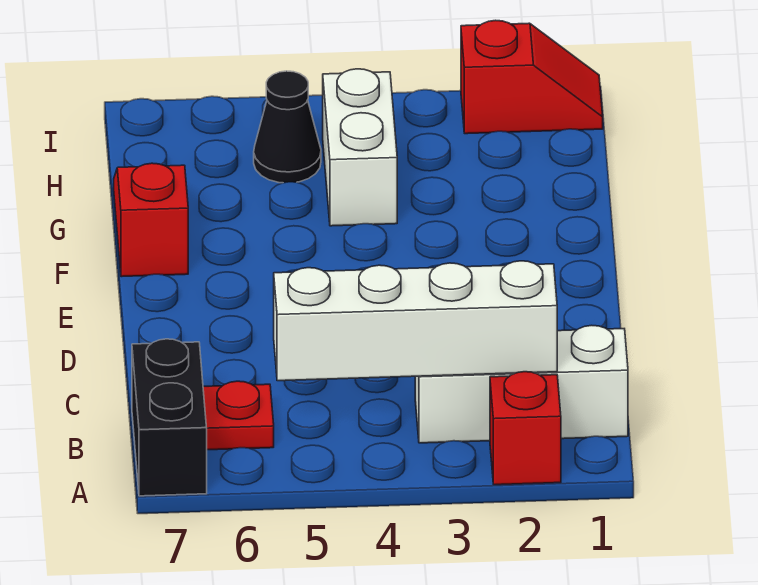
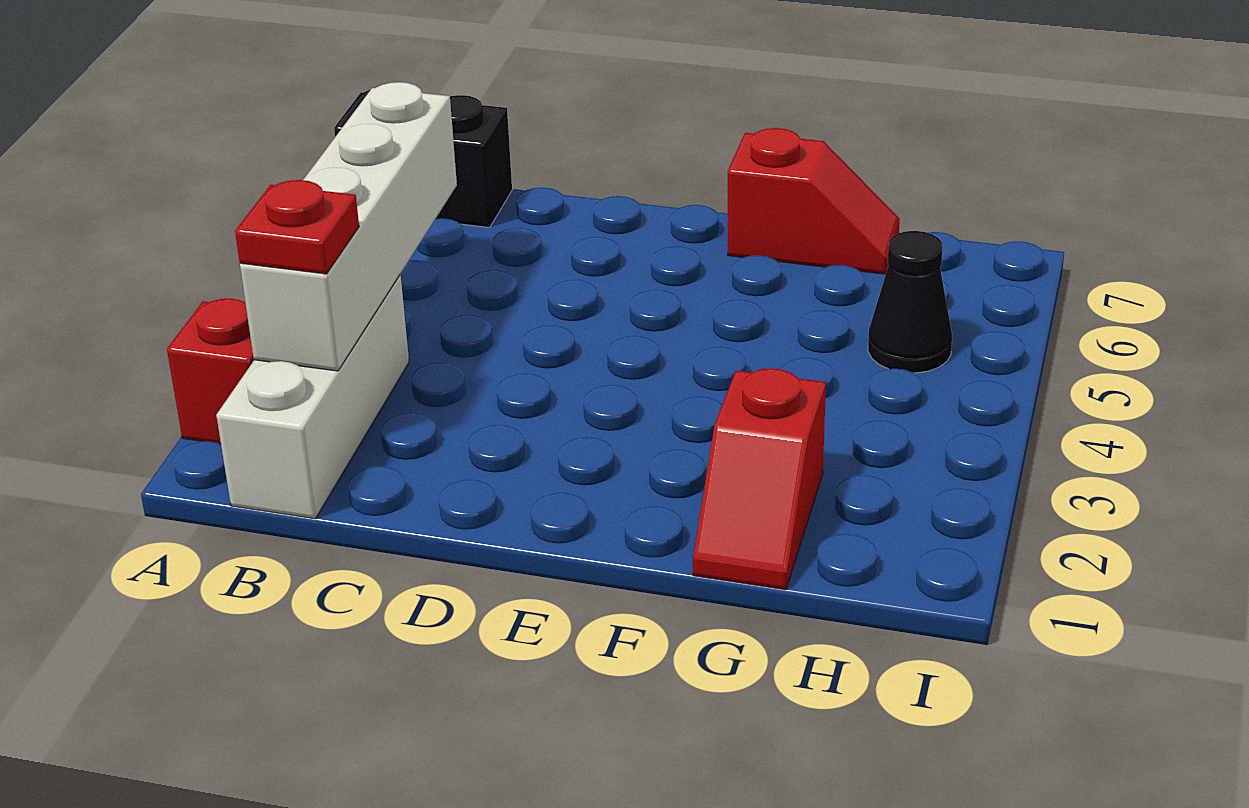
red 1x1 plate [203,381,274,450] -> red 1x1 plate moved to [235,180,359,274]
white 1x2 brick [323,69,397,226] -> none
red 1x2 slope [461,20,603,134] -> red 1x2 slope moved to [693,368,826,590]

